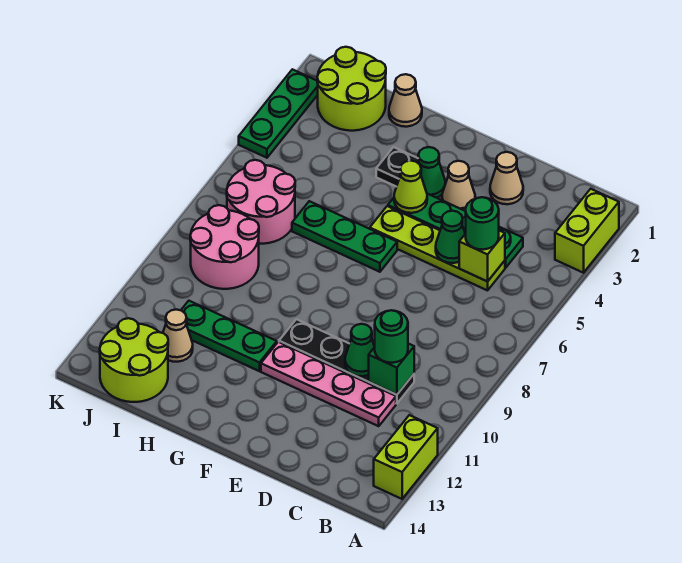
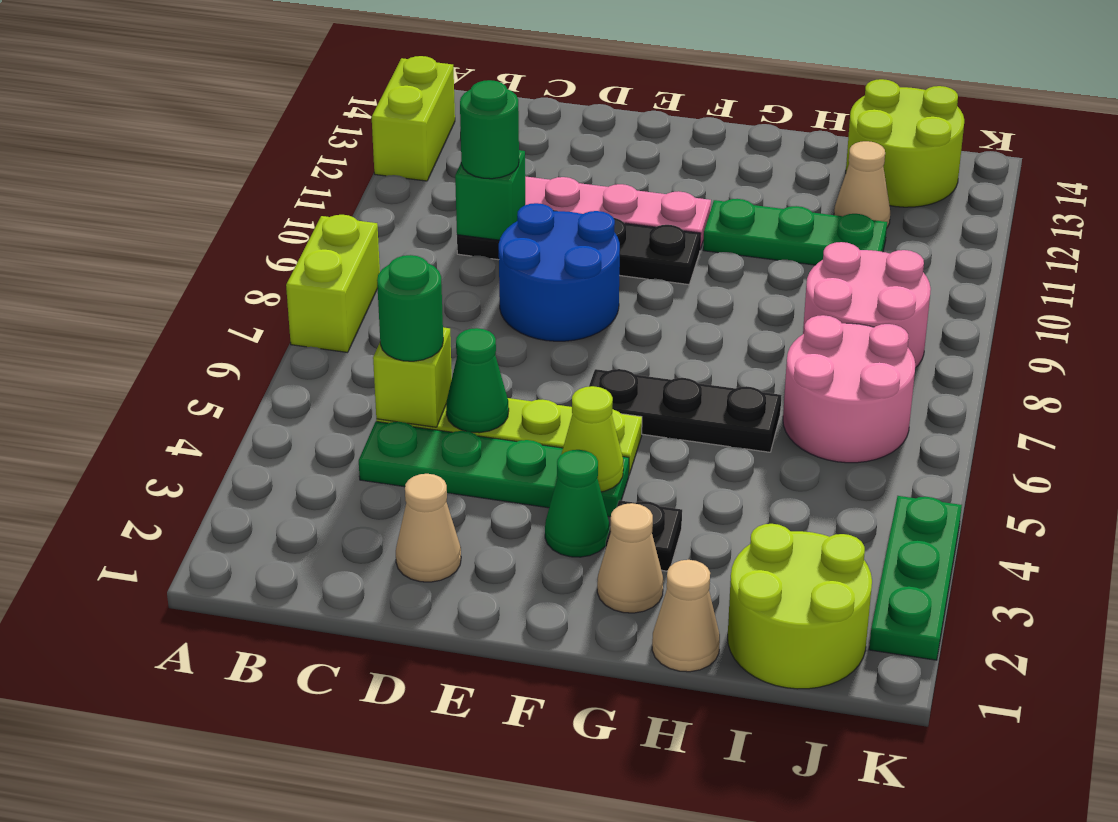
lime 1x2 brick [555,189,619,273] -> lime 1x2 brick moved to [286,215,380,352]
none -> blue 2x2 round brick [499,203,620,341]
green 1x1 cone [345,324,374,376] -> none
tan 1x1 cone [442,161,475,211] -> tan 1x1 cone moved to [597,503,663,613]
green 1x3 plate [292,201,397,272] -> black 1x3 plate [589,369,782,452]

